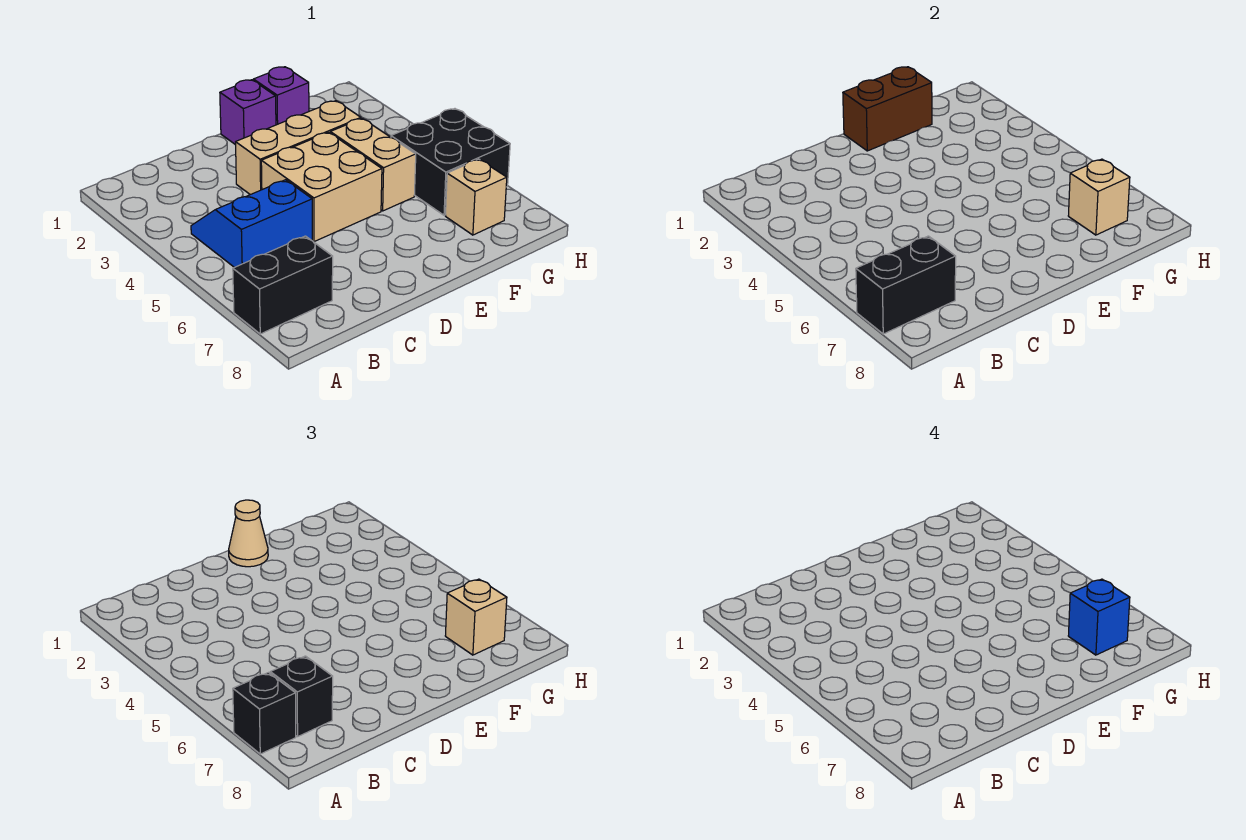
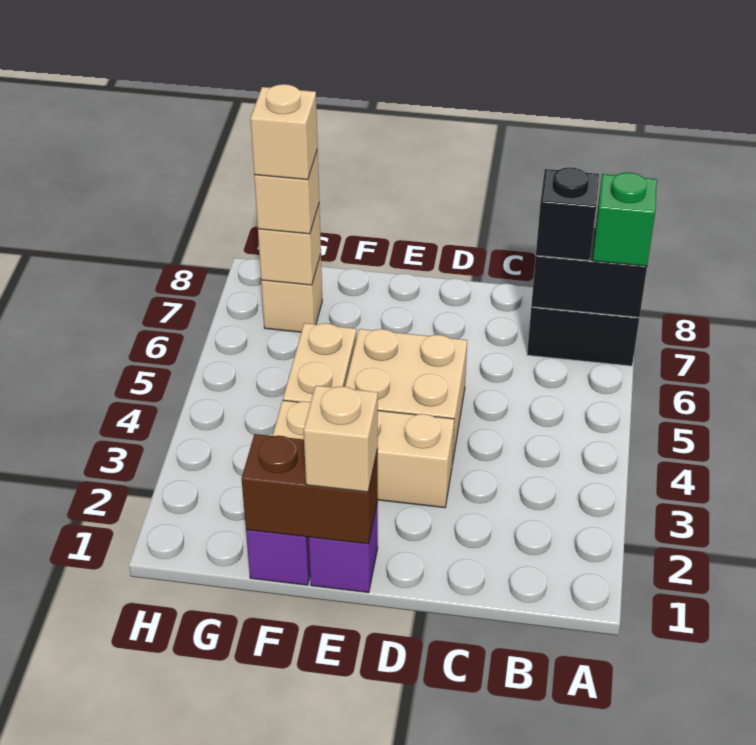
black 1x1 brick [233,673,296,754] -> green 1x1 brick [593,173,657,266]
blue 2x2 slope [191,180,312,267] -> none
tan 1x1 cone [229,500,268,567] -> tan 1x1 brick [304,385,378,492]
black 2x2 brick [391,109,510,215] -> none
blue 1x1 brick [1068,579,1130,655] -> tan 1x1 brick [251,84,318,180]

